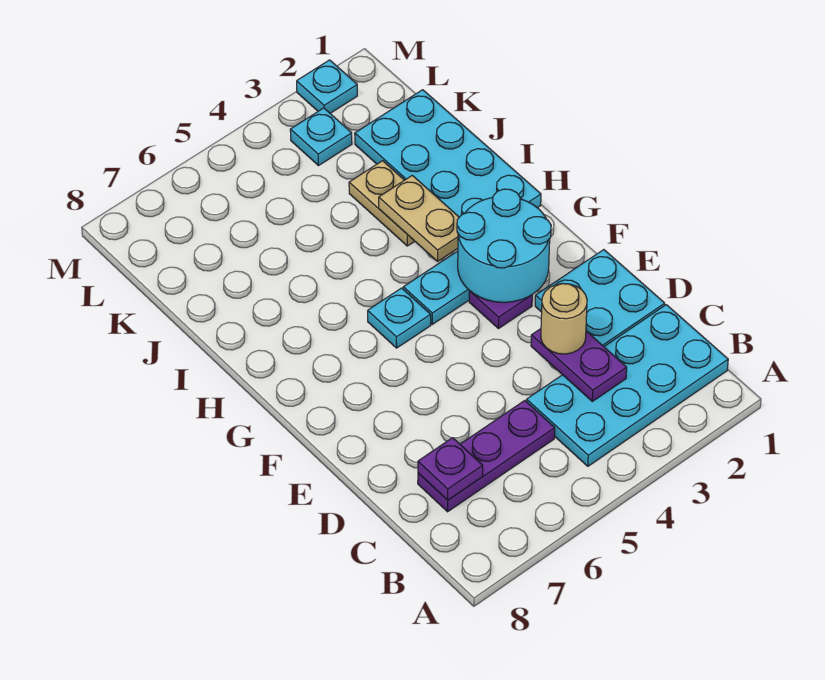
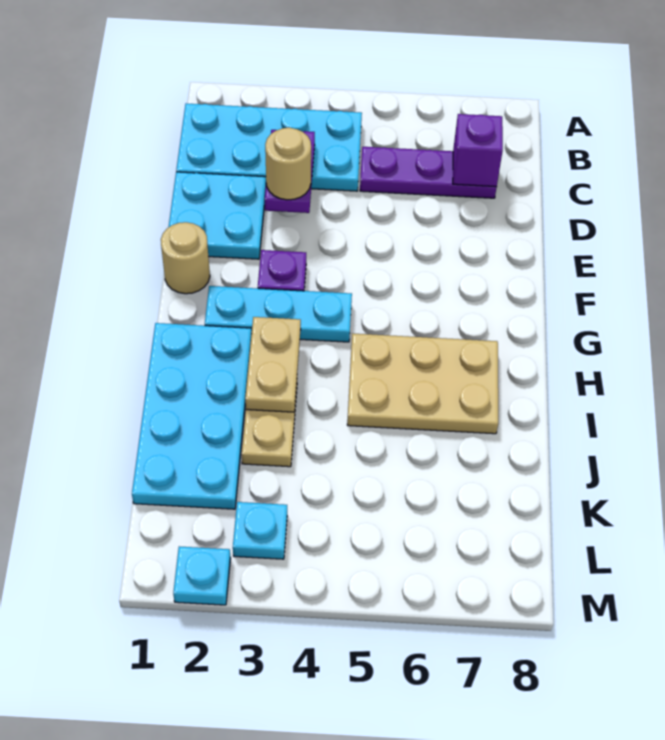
purple 1x1 plate [418,438,483,500] -> purple 1x1 brick [453,114,503,187]
none -> tan 1x1 round brick [161,222,210,294]
cyan 2x2 round brick [457,189,551,302] -> none
cyan 1x1 plate [368,288,431,348] -> none
none -> tan 2x3 plate [347,333,498,434]

